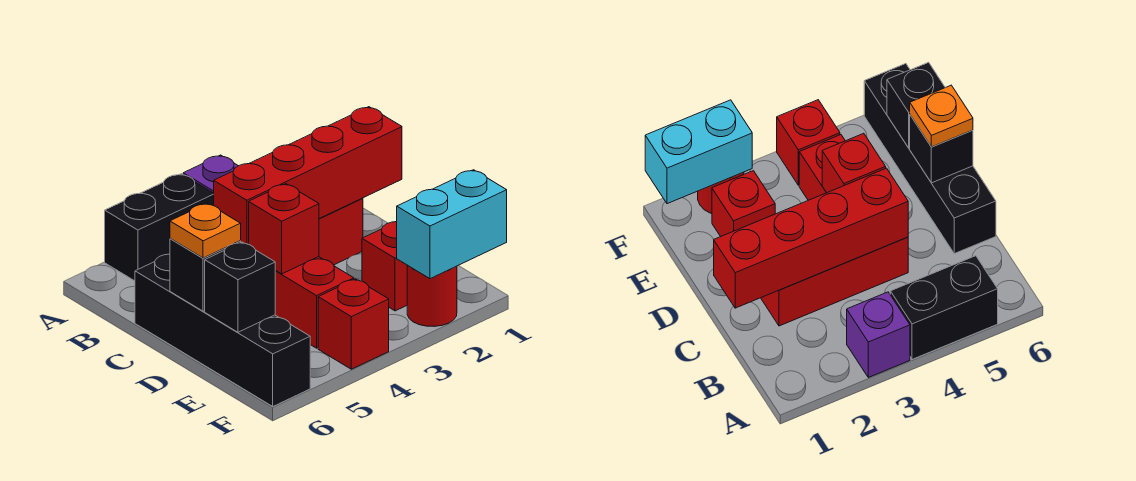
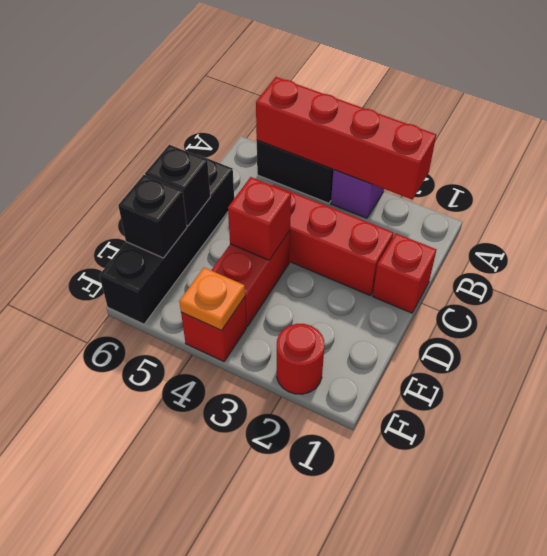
red 1x4 brick [214,107,402,244] -> red 1x4 brick moved to [256,77,436,200]
orange 1x1 plate [170,203,241,258] -> orange 1x1 plate moved to [179,268,245,330]
red 1x1 brick [362,222,407,311] -> red 1x1 brick moved to [373,233,436,313]
cyan 1x2 brick [397,170,507,279] -> none

